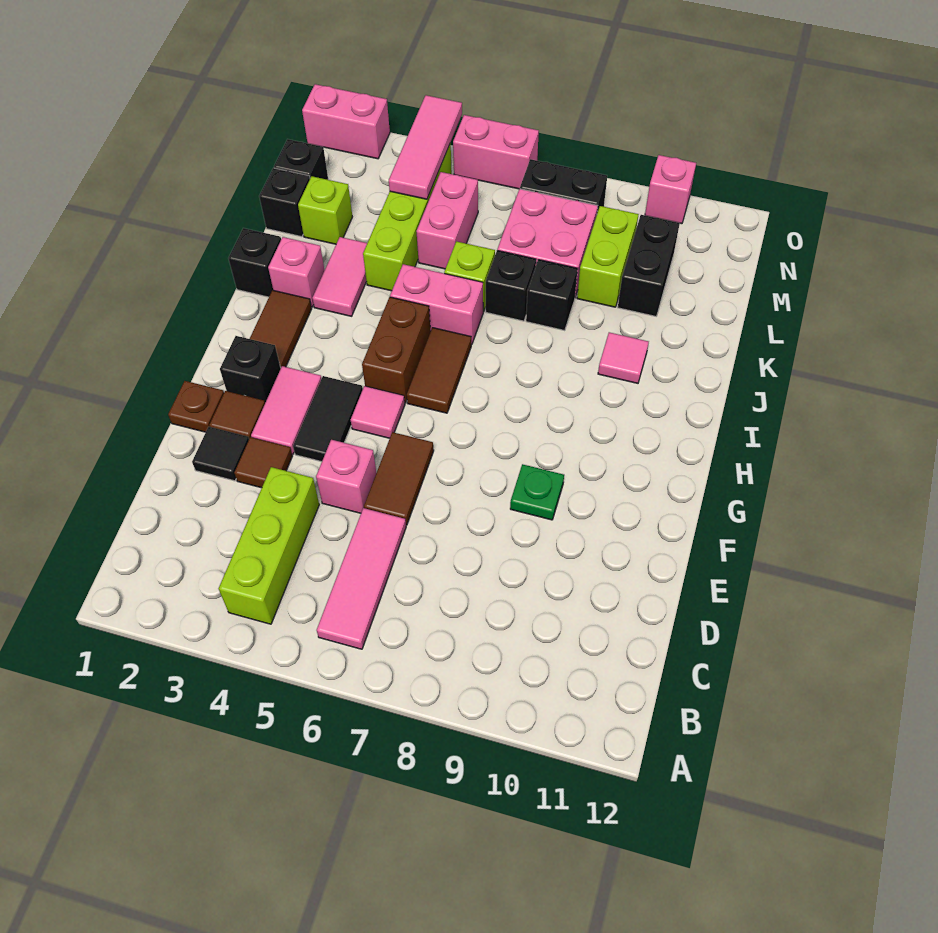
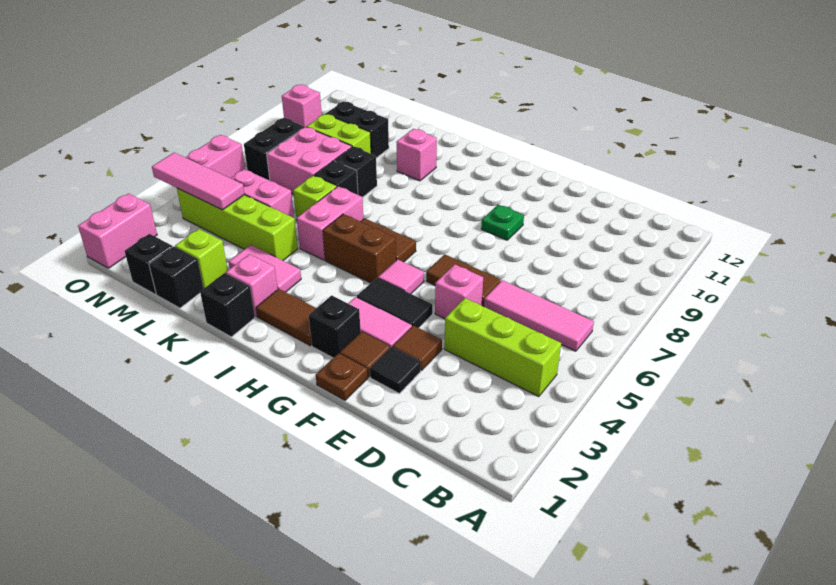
pink 1x1 tile [598,332,649,383] -> pink 1x1 brick [396,129,437,181]

